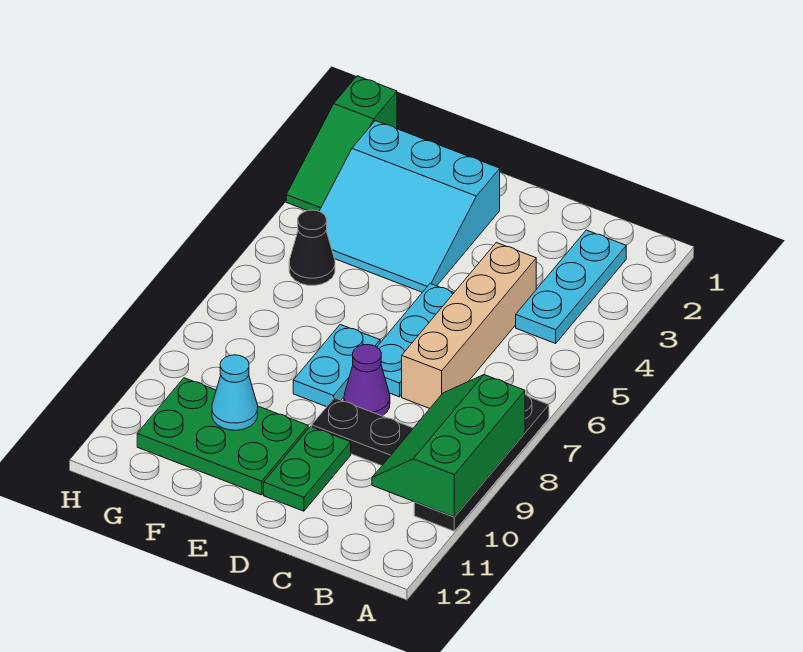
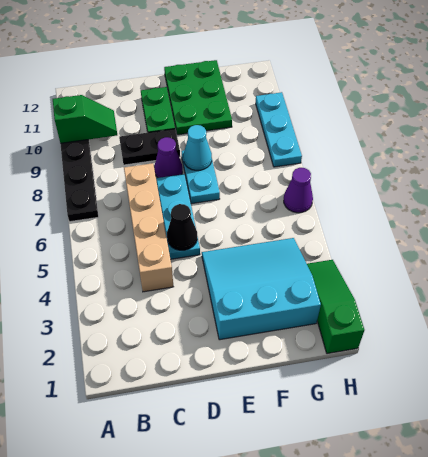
green 2x3 slope [372,375,525,517] -> green 1x2 slope [53,95,117,143]
cyan 1x3 plate [516,230,626,343] -> cyan 1x3 plate moved to [256,92,302,167]
green 2x3 plate [137,378,308,495] -> green 2x3 plate turned to [164,60,232,135]
cyan 1x1 cone [212,355,258,430] -> cyan 1x1 cone moved to [183,125,212,170]
black 1x1 cone [289,210,335,285] -> black 1x1 cone moved to [167,204,197,250]
none -> purple 1x1 cone [284,168,313,213]

